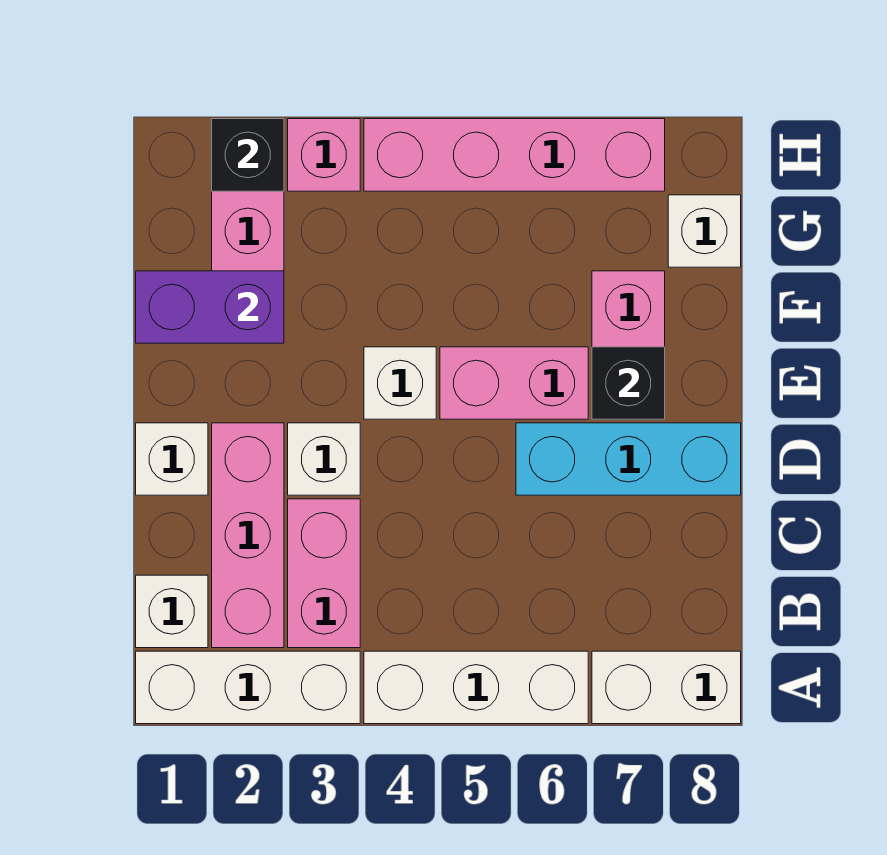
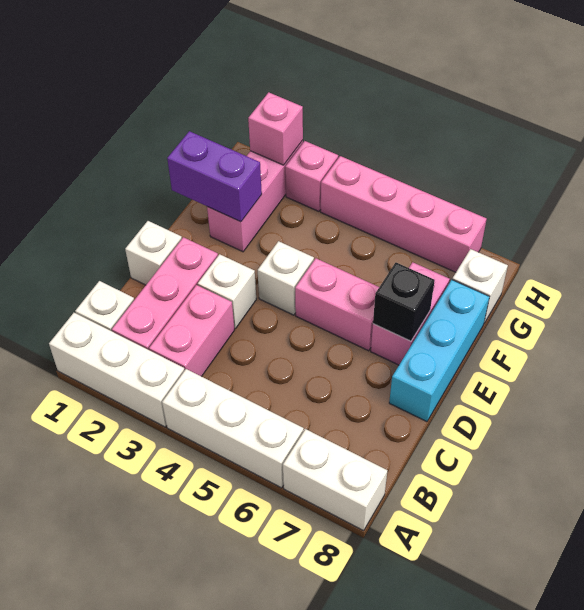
cyan 1x3 brick [516,423,741,495] -> cyan 1x3 brick turned to [389,280,489,422]
black 1x1 brick [212,119,284,191] -> pink 1x1 brick [248,92,303,165]

